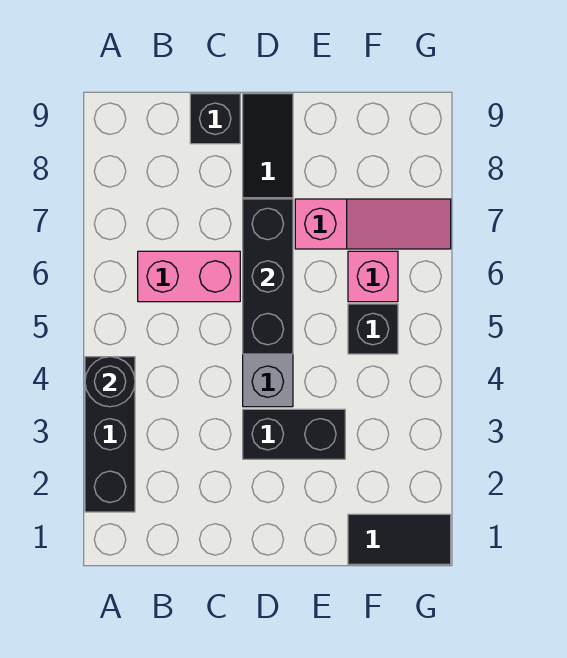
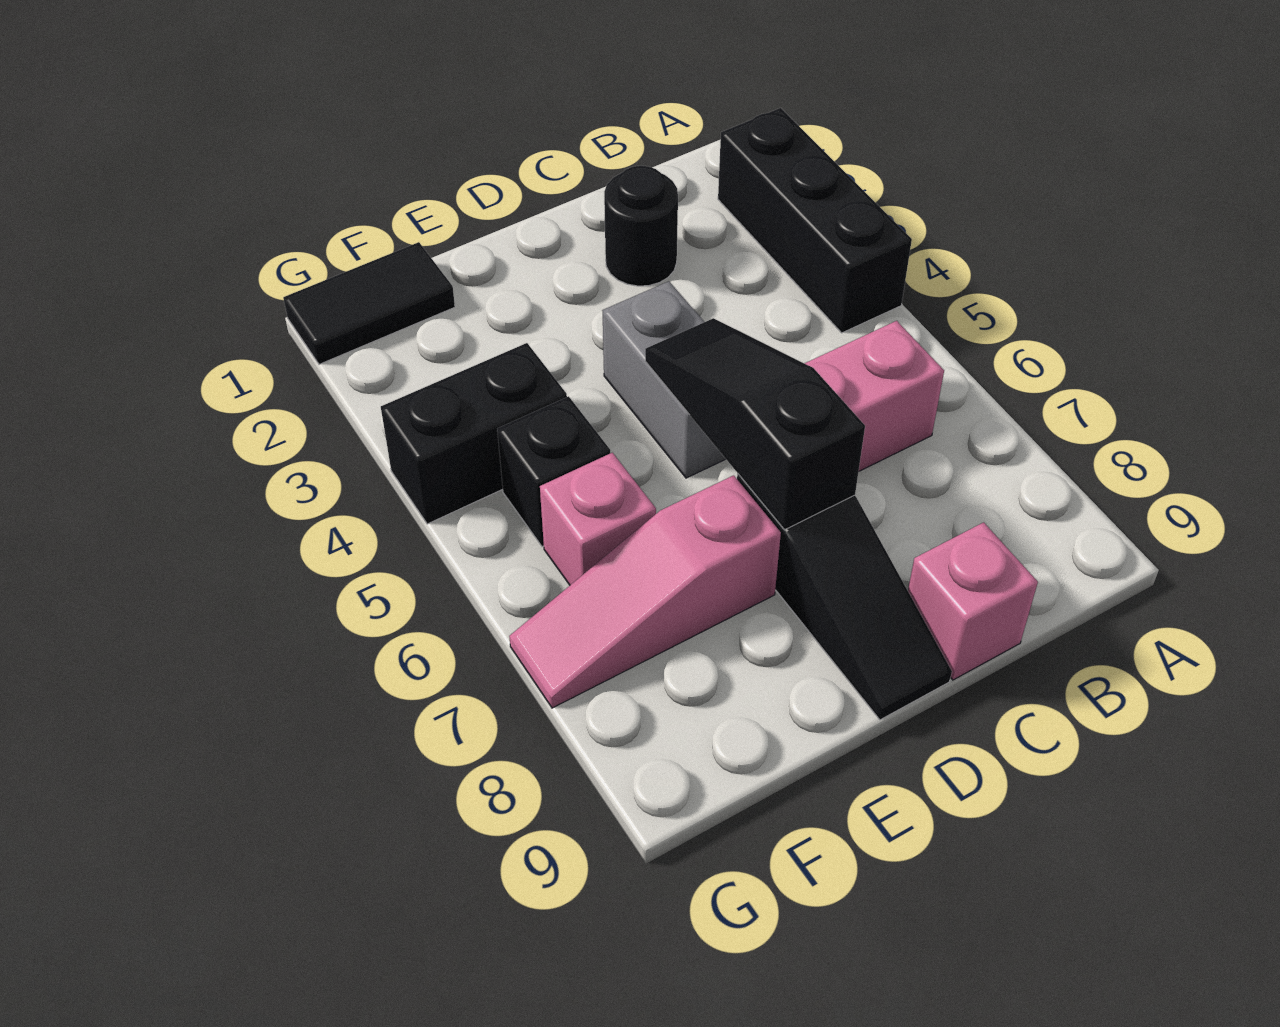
black 1x1 round brick [85,357,135,407] -> black 1x1 round brick moved to [604,166,678,286]
black 1x1 brick [190,94,240,144] -> pink 1x1 brick [908,522,1038,680]
black 1x2 brick [243,409,345,459] -> black 1x2 brick moved to [381,343,567,524]
black 1x3 brick [243,199,293,354] -> black 1x3 slope [645,318,865,530]

